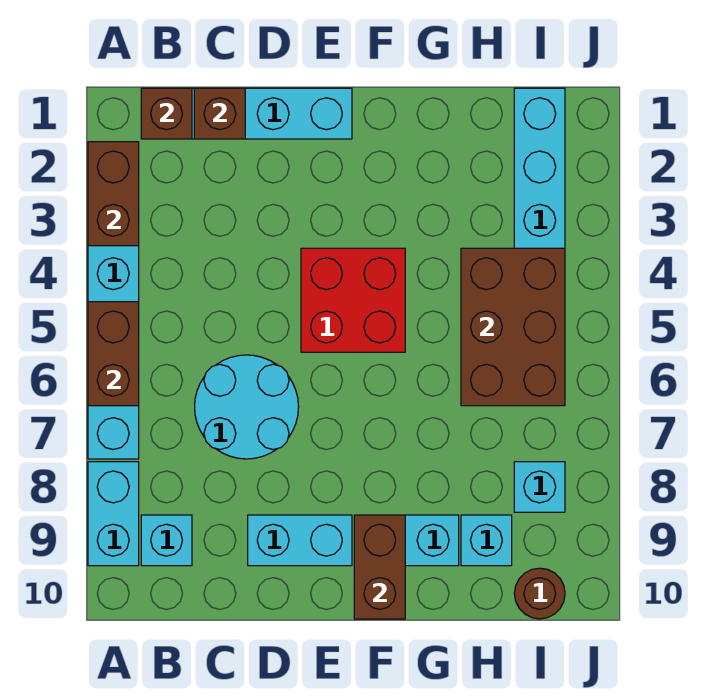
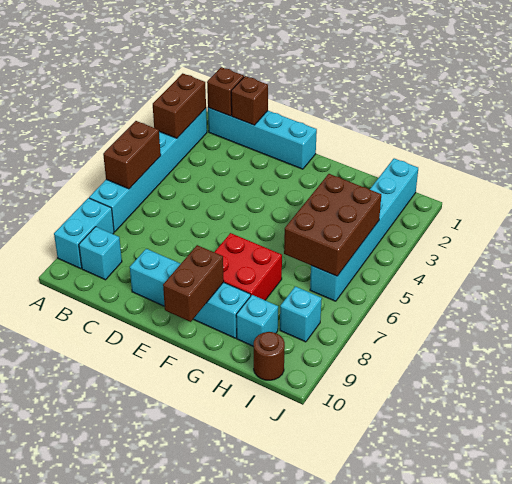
cyan 2x2 round brick [195,355,299,459] -> none
red 2x2 brick [301,248,405,352] -> red 2x2 brick moved to [214,233,282,300]

